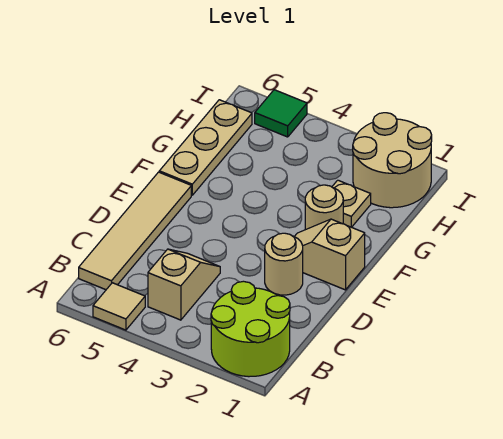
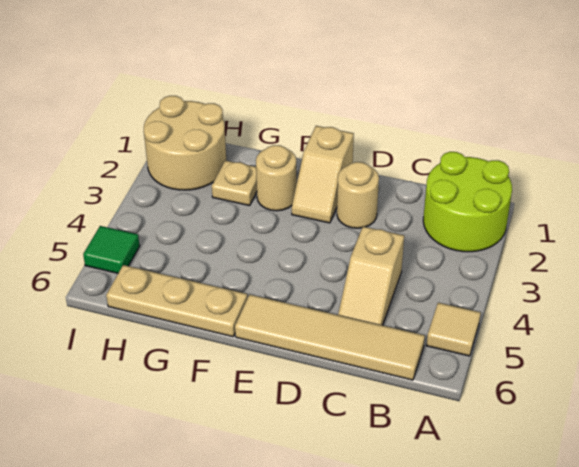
tan 1x2 slope [148,249,220,320] -> tan 1x2 slope turned to [338,227,404,325]

